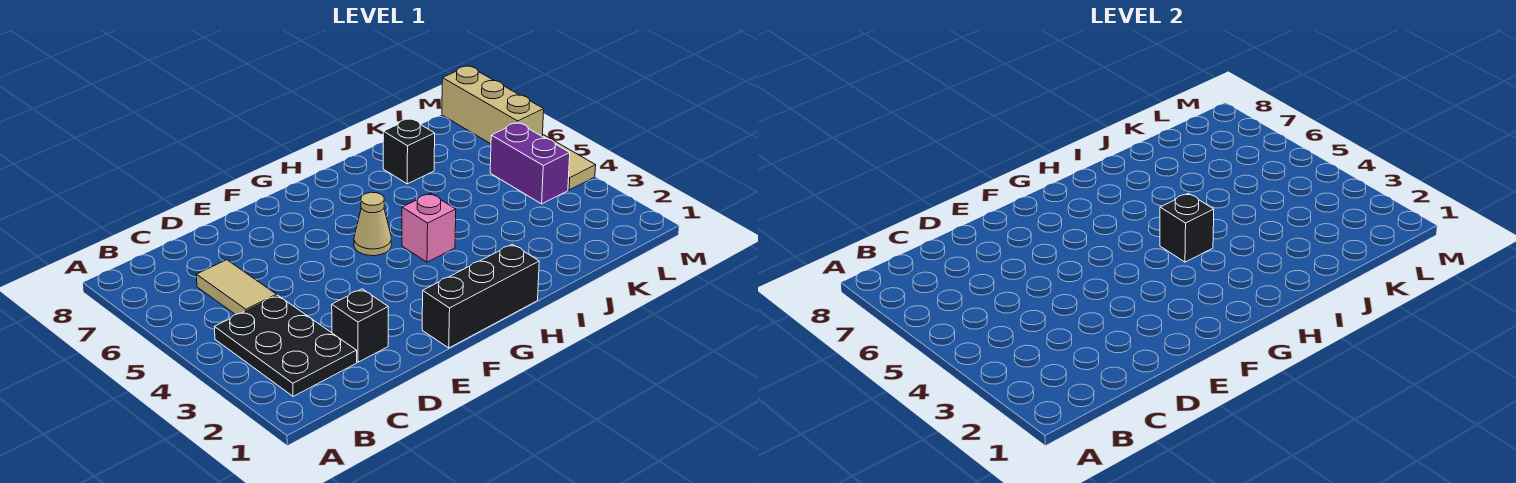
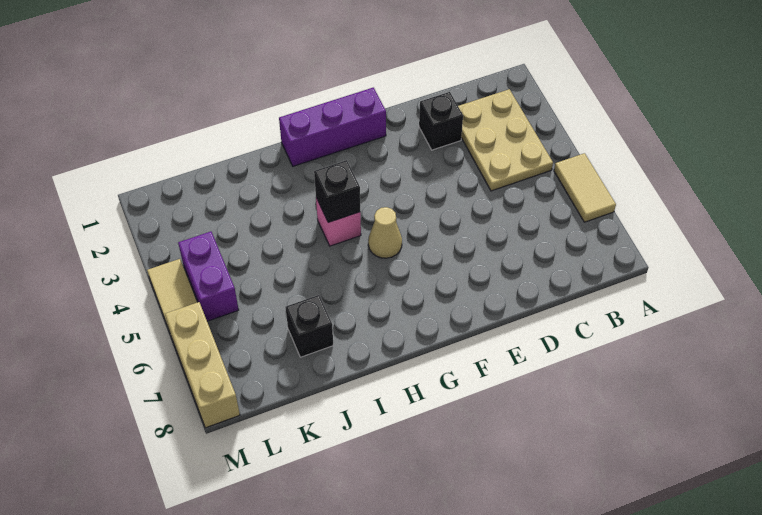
black 2x3 plate [215,295,357,396] -> tan 2x3 plate [458,89,553,191]
tan 1x2 tile [196,260,276,315] -> tan 1x2 tile moved to [554,153,616,222]
black 1x3 brick [422,244,539,348] -> purple 1x3 brick [279,88,386,166]

